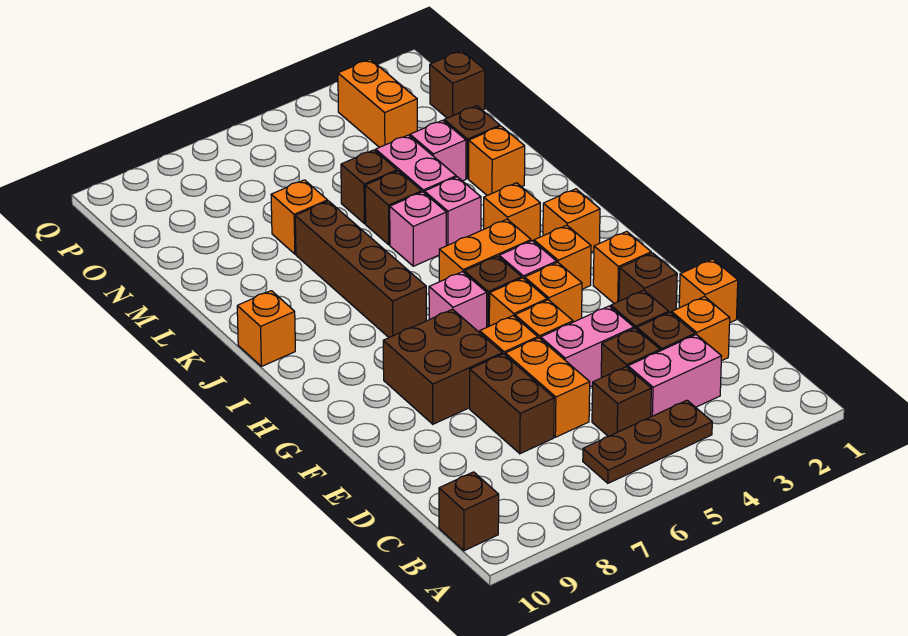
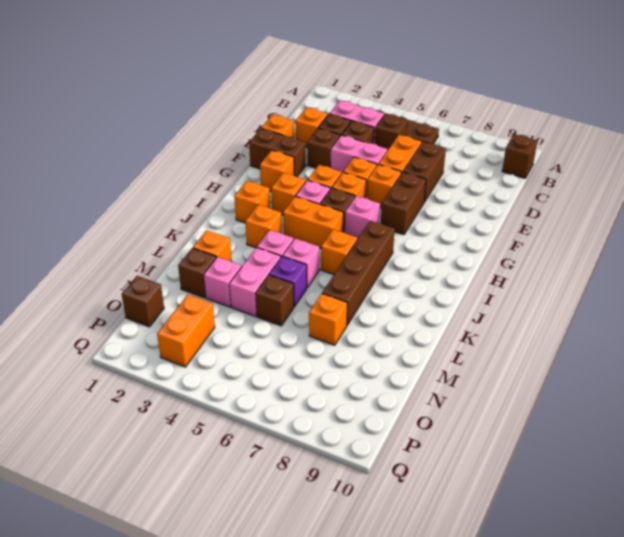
brown 1x1 brick [619,253,677,313] -> brown 1x2 brick [249,129,306,177]
brown 2x2 brick [383,309,502,424] -> brown 1x2 brick [381,172,426,235]
orange 1x1 brick [237,291,295,367] -> orange 1x1 brick moved to [321,230,357,274]
brown 1x1 brick [365,171,422,245] -> purple 1x1 brick [269,256,307,306]

